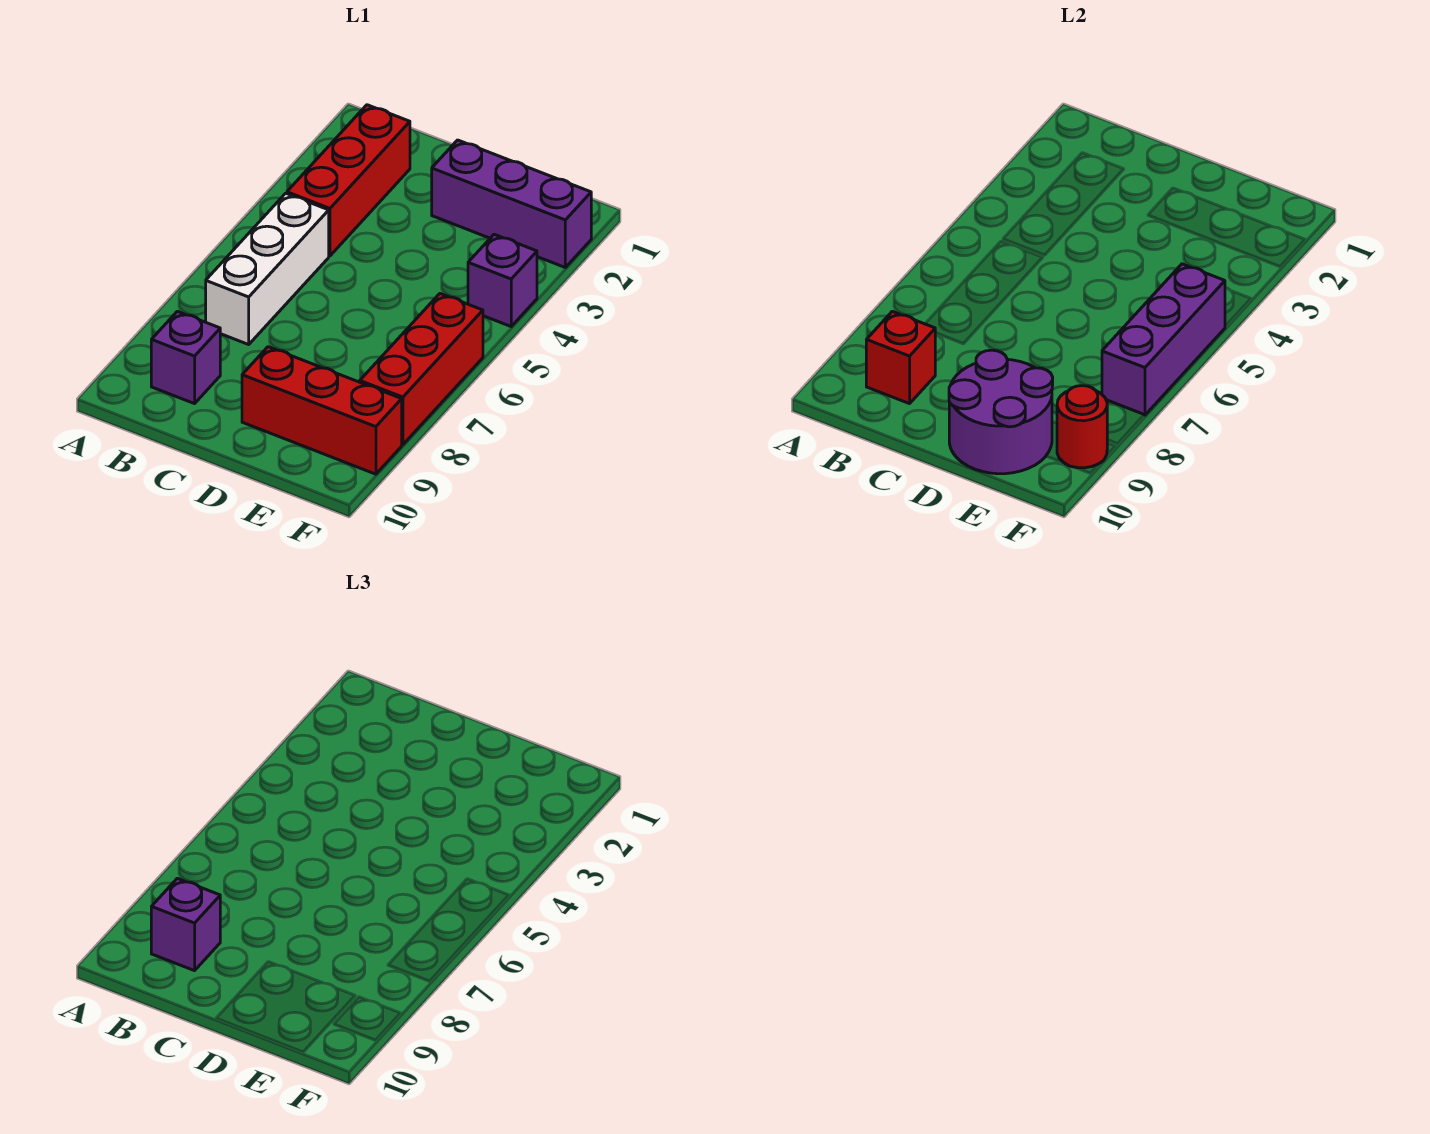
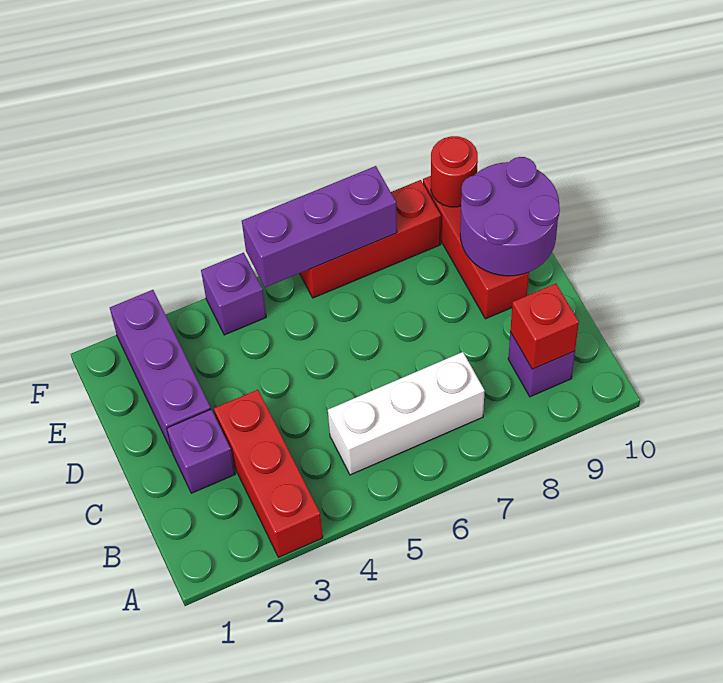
red 1x3 brick [287,105,410,256] -> red 1x3 brick turned to [214,390,323,557]
purple 1x1 brick [151,878,220,971] -> purple 1x1 brick moved to [167,410,235,493]

